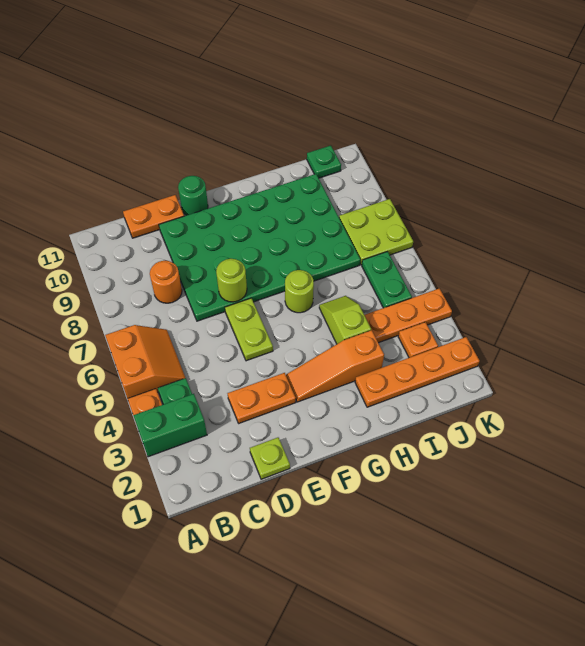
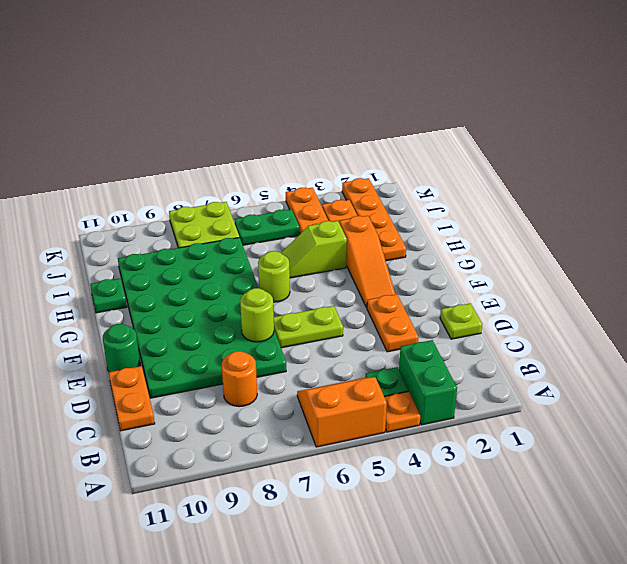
green 1x1 plate [307,146,341,178] -> green 1x1 plate moved to [90,278,127,313]

